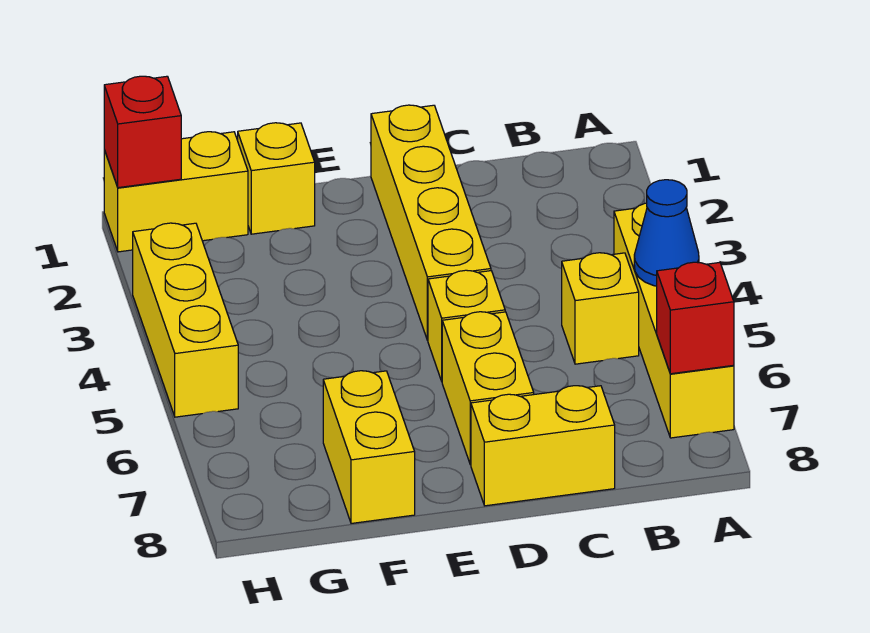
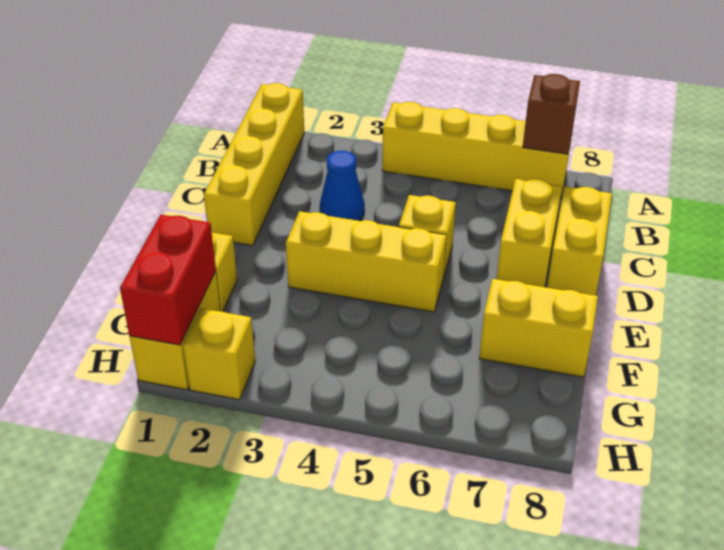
blue 1x1 cone [634,180,699,286] -> blue 1x1 cone moved to [320,151,365,221]
red 1x1 brick [657,262,734,374] -> brown 1x1 brick [523,74,580,154]
yellow 1x1 brick [562,253,639,364] -> yellow 1x1 brick moved to [183,308,255,400]
yellow 1x4 brick [371,105,491,340] -> yellow 1x4 brick turned to [204,83,304,246]
yellow 1x2 brick [442,312,534,464] -> yellow 1x2 brick turned to [497,179,562,287]
red 1x1 brick [104,76,181,188] -> red 1x2 brick [120,215,216,345]
yellow 1x3 brick [133,223,238,417] -> yellow 1x3 brick moved to [286,211,446,312]

